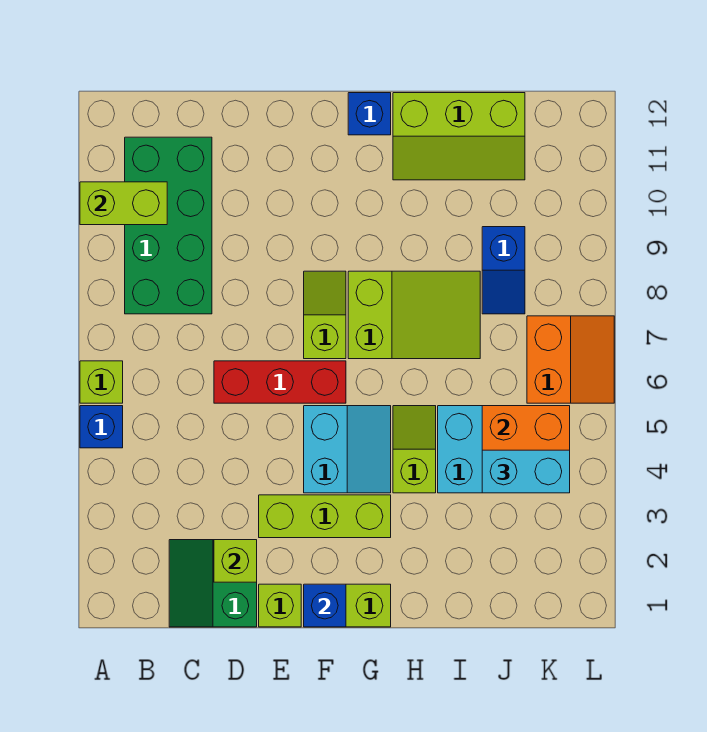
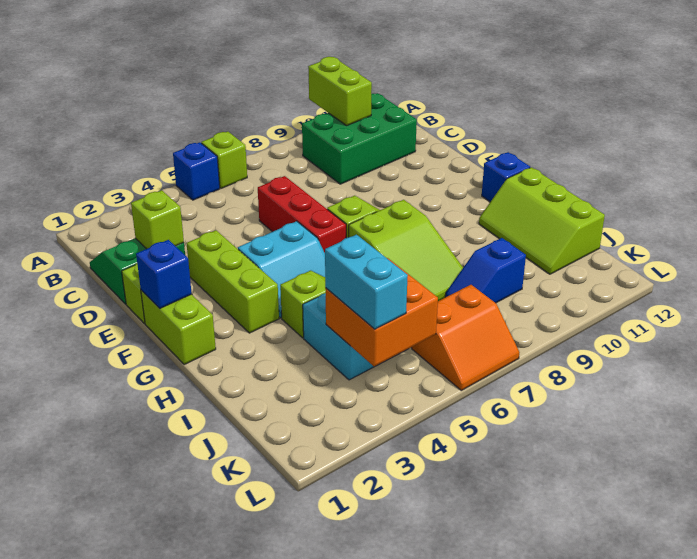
green 2x4 brick [125,137,212,314] -> green 2x3 brick [302,93,417,184]

